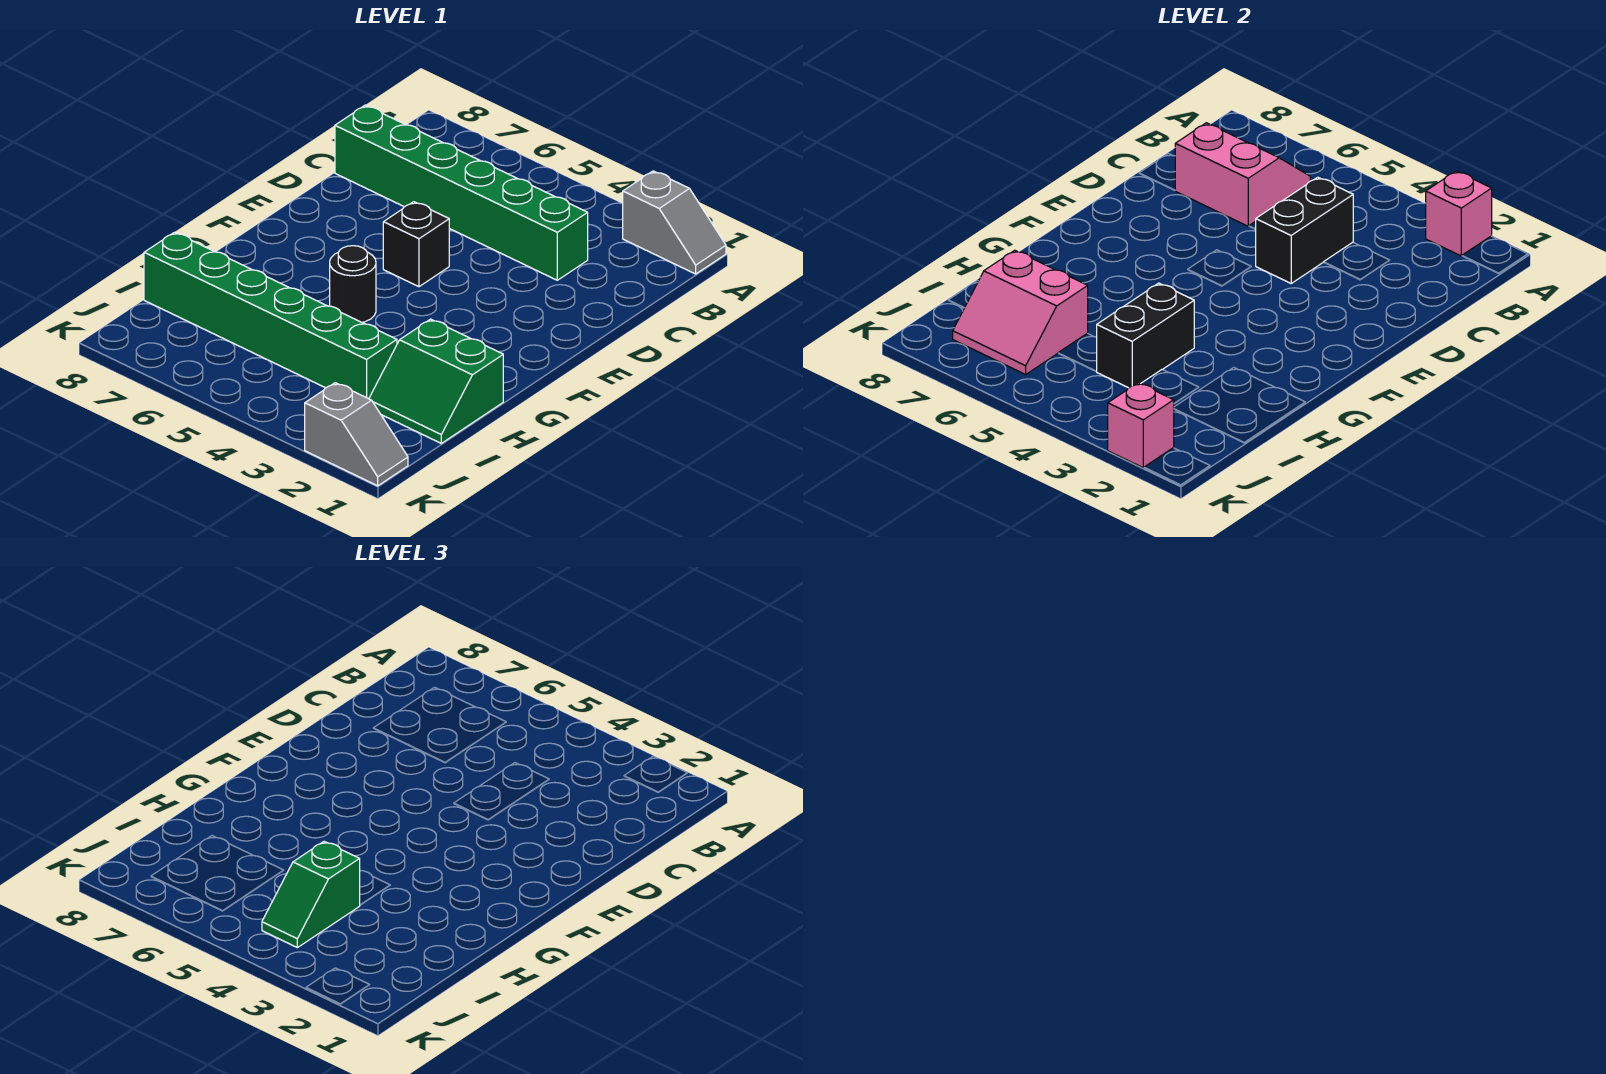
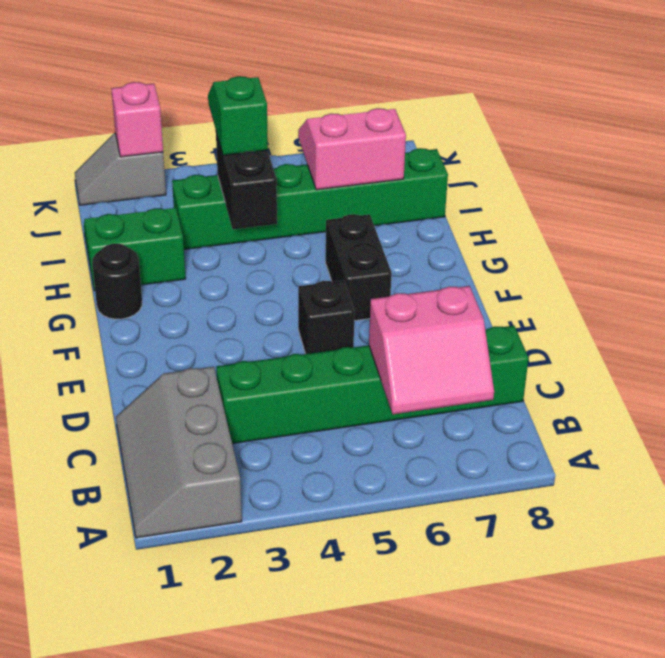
grey 1x2 slope [623,171,726,274] -> grey 2x3 slope [116,367,242,538]
pink 1x1 brick [1426,171,1492,256] -> none
black 1x2 brick [1256,177,1353,283] -> black 1x2 brick moved to [326,214,392,321]
black 1x1 round brick [330,246,376,323] -> black 1x1 round brick moved to [92,244,142,319]

